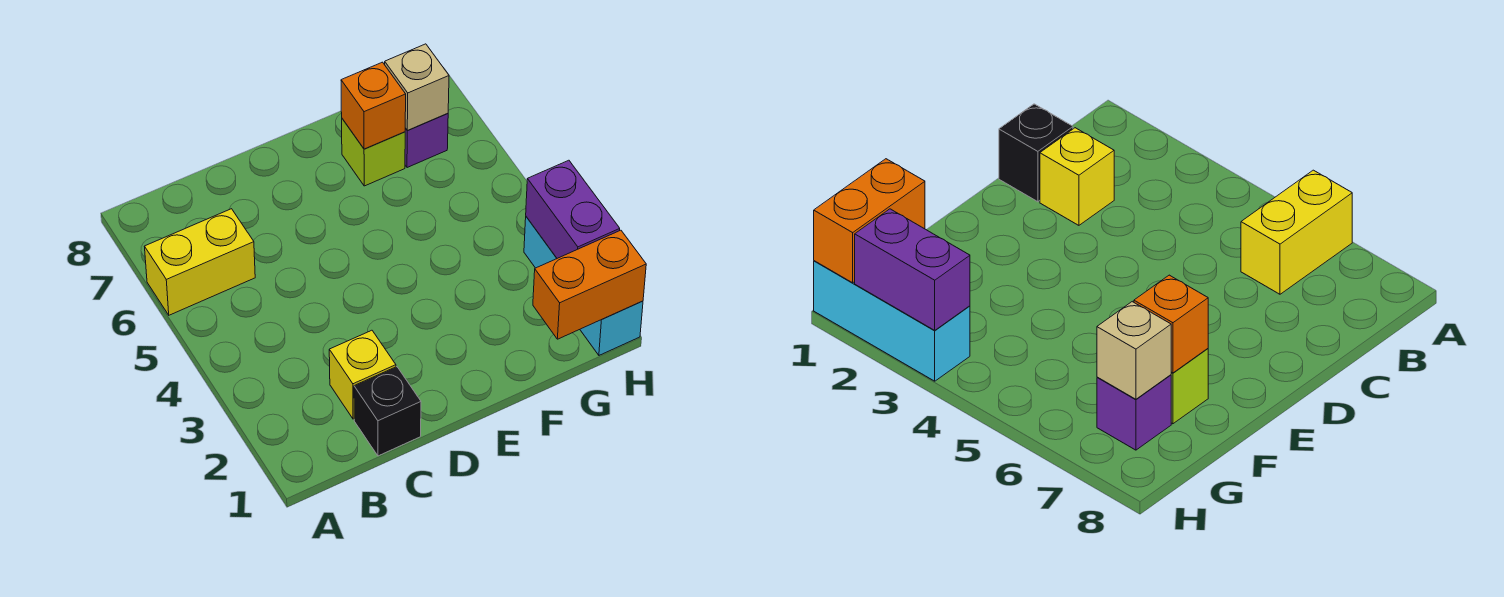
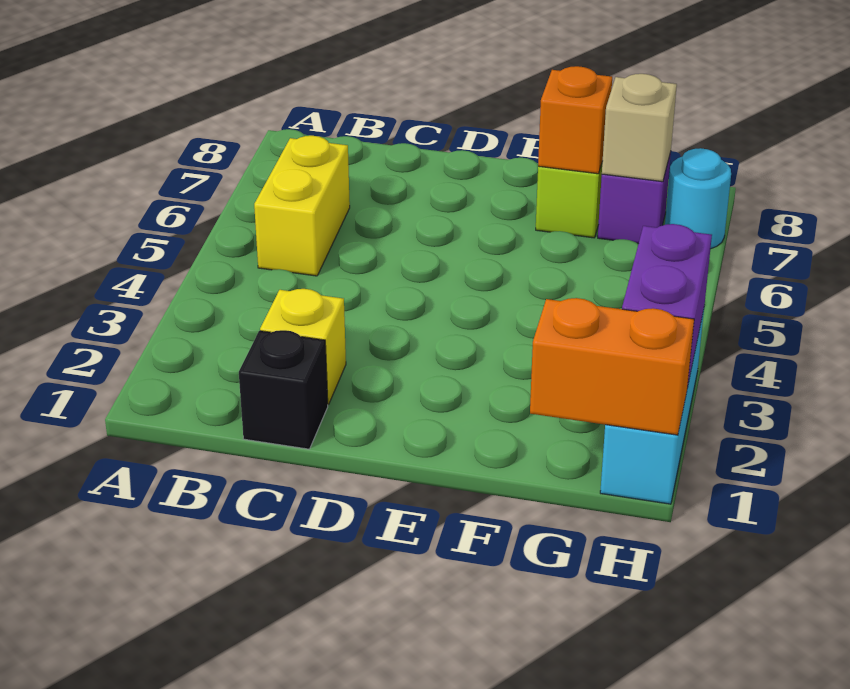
yellow 1x2 brick [145,209,255,315] -> yellow 1x2 brick turned to [254,136,350,276]
none -> cyan 1x1 round brick [665,148,731,249]

